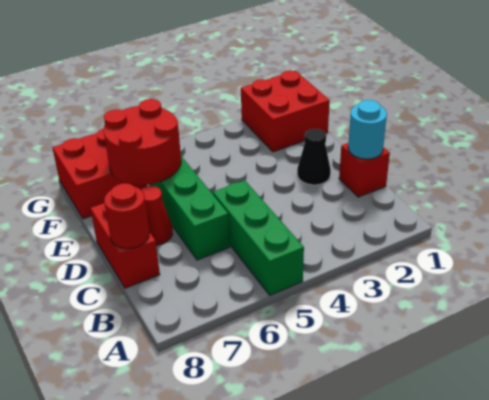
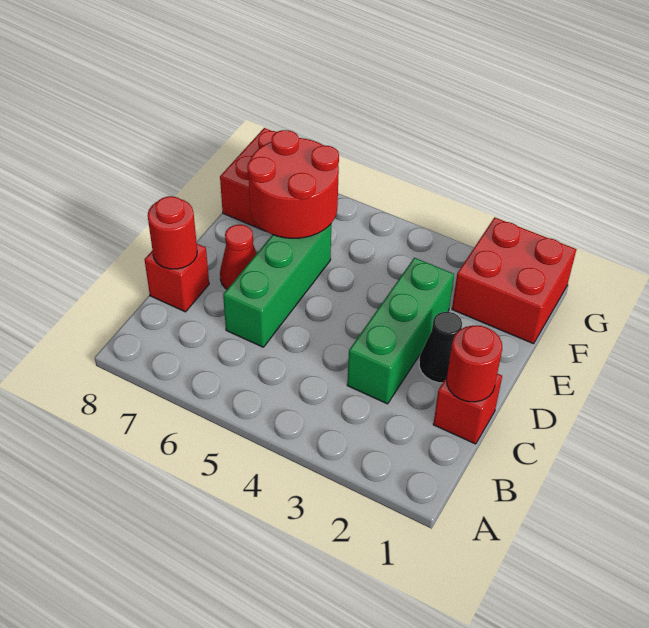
green 1x3 brick [213,180,304,295] -> green 1x3 brick moved to [347,258,454,404]
cyan 1x1 round brick [348,100,387,159] -> red 1x1 round brick [447,326,502,402]
red 1x2 brick [91,203,160,288] -> red 1x1 brick [144,244,209,312]

